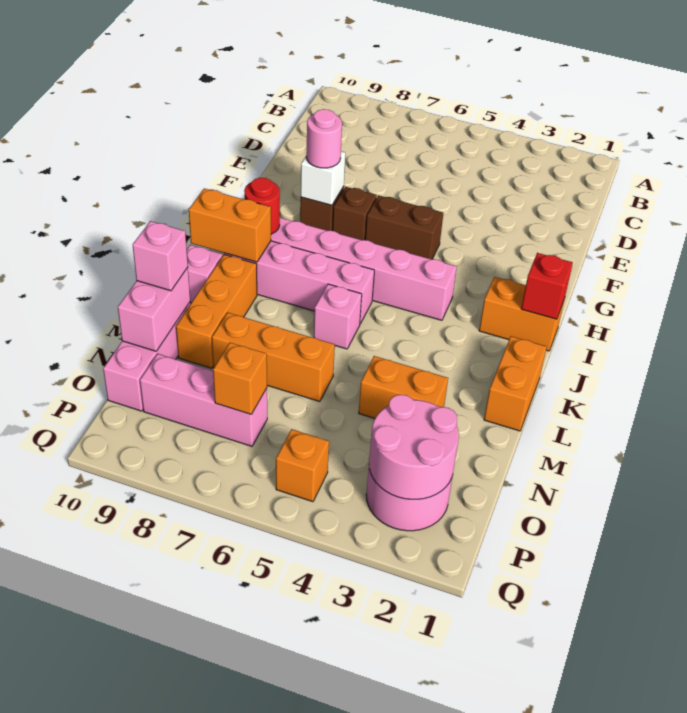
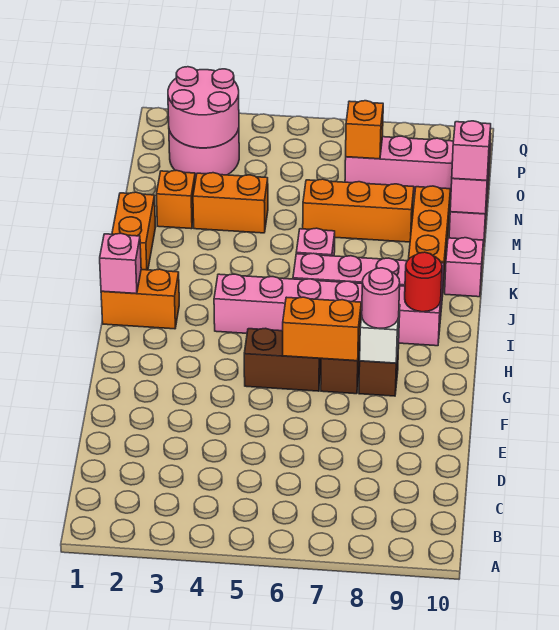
red 1x1 brick [521,253,573,319] -> pink 1x1 brick [100,234,141,294]
orange 1x2 brick [189,189,271,262] -> orange 1x2 brick moved to [283,297,361,361]
orange 1x1 brick [276,429,329,502] -> orange 1x1 brick moved to [156,170,195,229]

